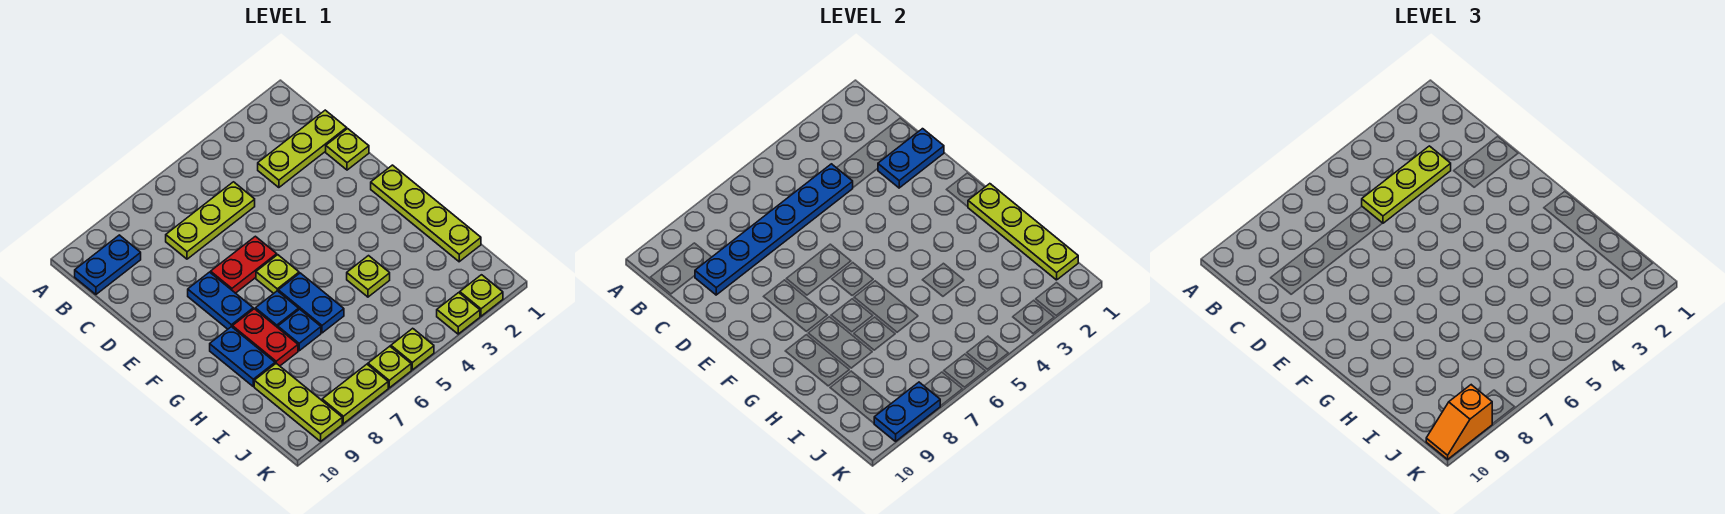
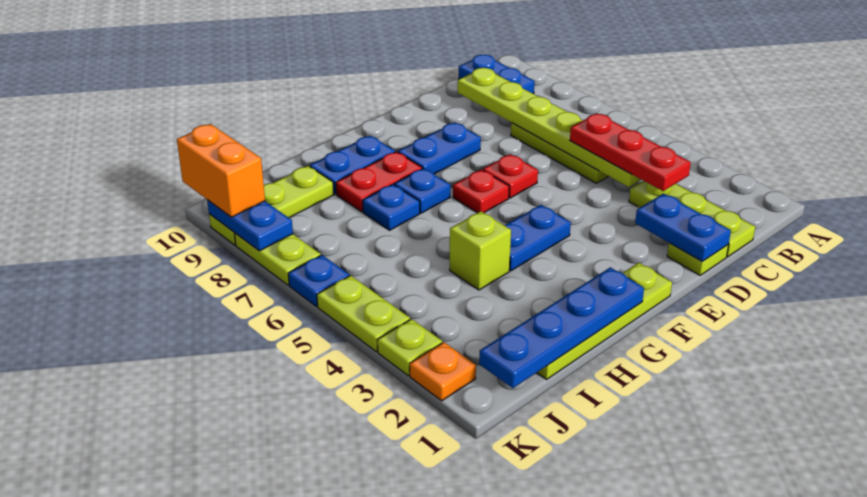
lime 1x3 plate [1362,146,1451,223] -> red 1x3 plate [570,113,691,191]
blue 1x6 plate [695,164,853,295] -> lime 1x6 plate [458,68,641,187]
red 1x2 plate [211,236,277,293] -> red 1x1 plate [483,154,538,198]
lime 1x1 plate [256,255,299,293] -> red 1x1 plate [453,170,509,213]
lime 1x4 plate [968,184,1078,280] -> blue 1x4 plate [479,267,644,388]
blue 1x2 plate [278,273,344,333] -> blue 1x2 plate moved to [504,205,571,271]
lime 1x1 plate [347,256,390,297] -> lime 1x1 brick [450,211,511,290]
lime 1x1 plate [460,275,503,316] -> orange 1x1 plate [410,342,476,401]
lime 1x1 plate [391,328,434,370] -> lime 1x2 plate [317,275,410,352]
lime 1x1 plate [368,346,411,388] -> blue 1x1 plate [288,255,349,307]
orange 1x2 slope [1426,385,1492,459] -> orange 1x2 brick [177,124,265,217]

